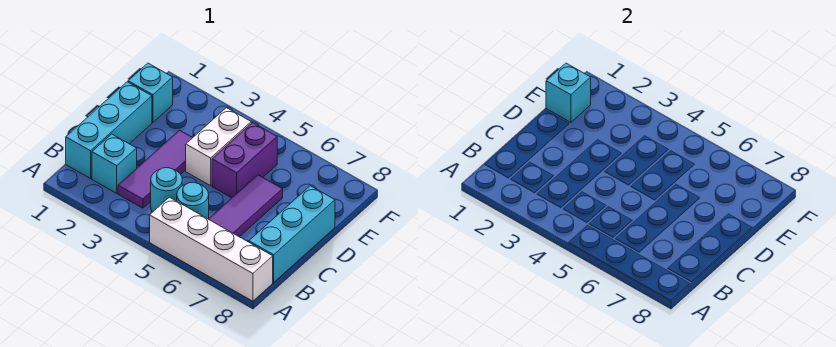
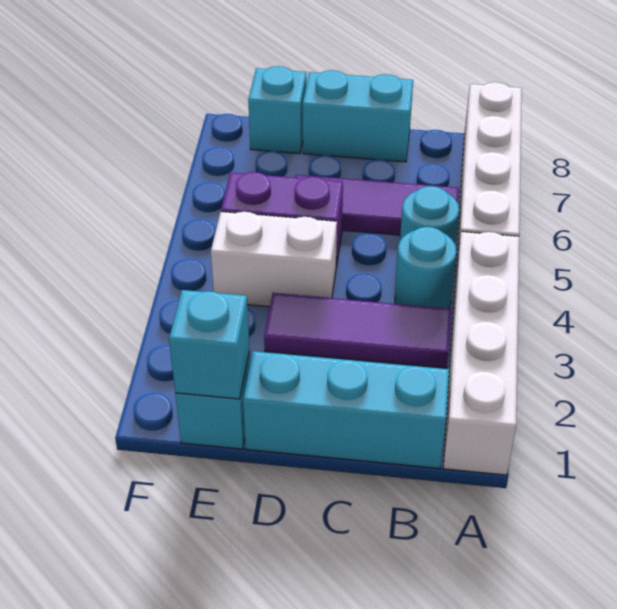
none -> white 1x4 brick [443,232,519,475]
cyan 1x1 brick [92,134,137,193] -> cyan 1x1 brick moved to [248,66,306,154]
cyan 1x3 brick [249,186,335,282] -> cyan 1x2 brick [303,70,413,162]

